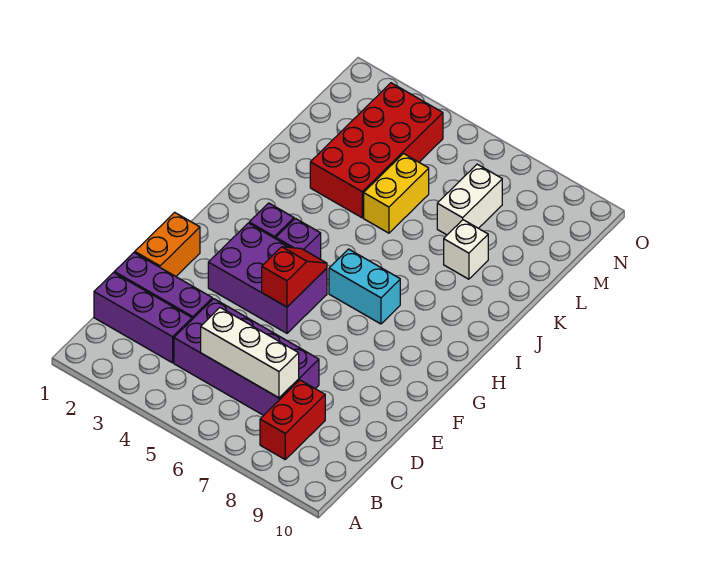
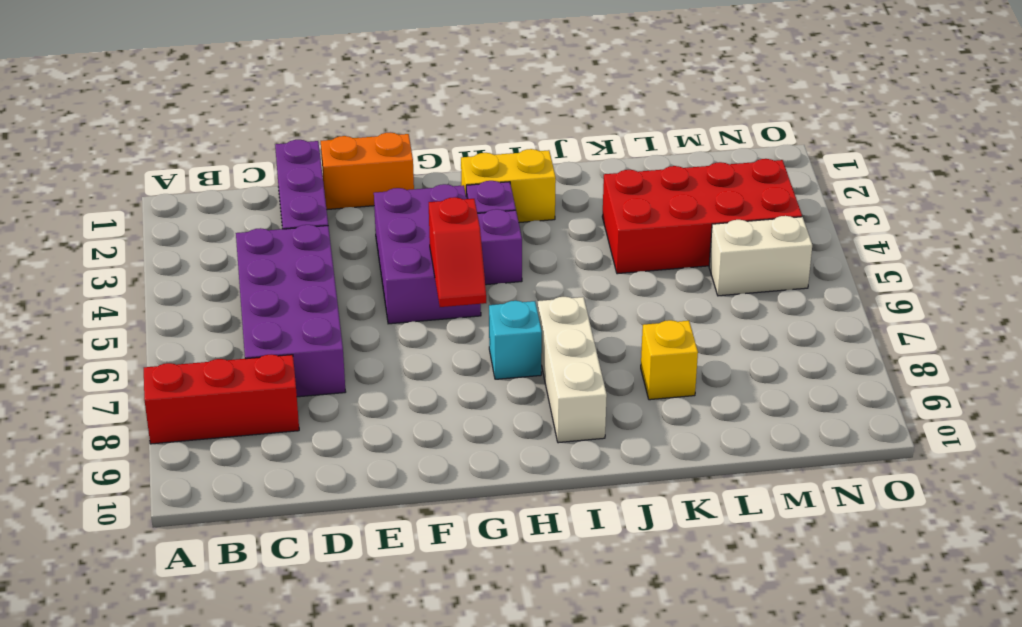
red 1x2 brick [260,380,325,459] -> red 1x3 brick [144,355,299,444]
purple 1x3 brick [94,273,192,363] -> none
white 1x3 brick [201,308,299,398] -> white 1x3 brick moved to [538,297,607,443]
red 1x2 slope [262,247,327,307] -> red 1x2 slope turned to [429,197,486,307]
cyan 1x2 brick [329,249,400,324] -> cyan 1x1 brick [489,301,542,379]
yellow 1x2 brick [364,154,429,233] -> yellow 1x2 brick moved to [461,149,556,223]
white 1x1 brick [444,220,488,279] -> yellow 1x1 brick [641,320,698,400]
white 1x2 brick [437,164,502,235] -> white 1x2 brick moved to [709,216,812,296]

